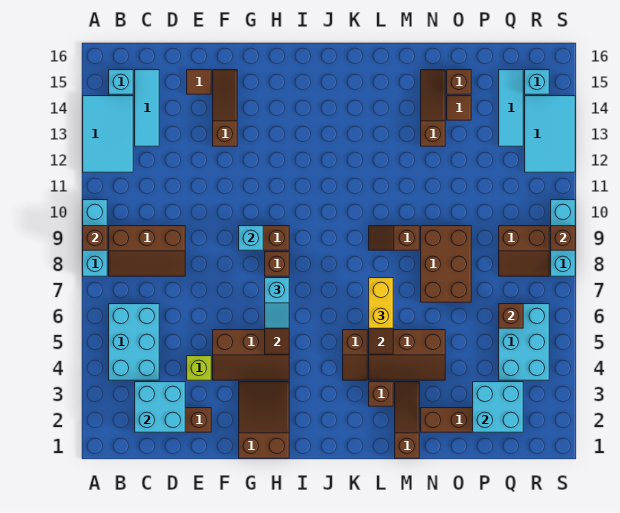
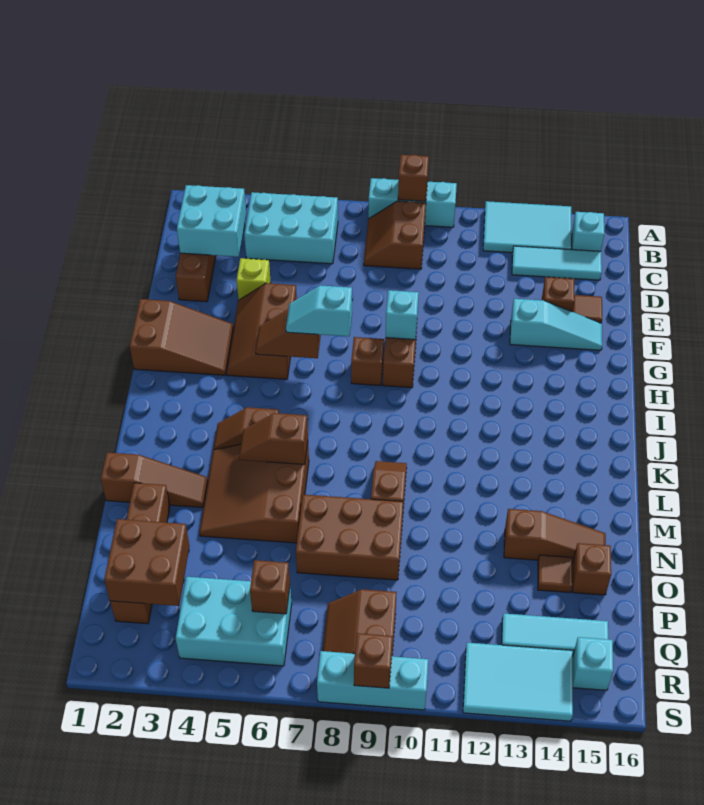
brown 2x3 slope [109,226,185,276] -> brown 2x2 slope [364,201,426,269]
brown 1x3 slope [213,70,237,146] -> cyan 1x3 slope [510,299,602,350]
brown 1x1 brick [369,382,393,406] -> brown 1x1 brick moved to [542,277,575,312]
brown 2x3 slope [369,330,445,380] -> brown 3x3 slope [199,443,309,543]
yellow 1x2 brick [369,278,393,328] -> none
cyan 2x2 brick [473,382,523,432] -> brown 2x2 brick [104,519,190,606]

